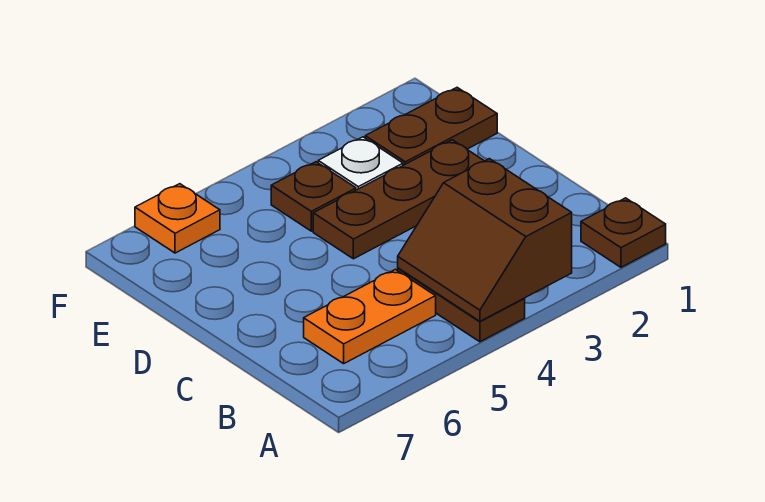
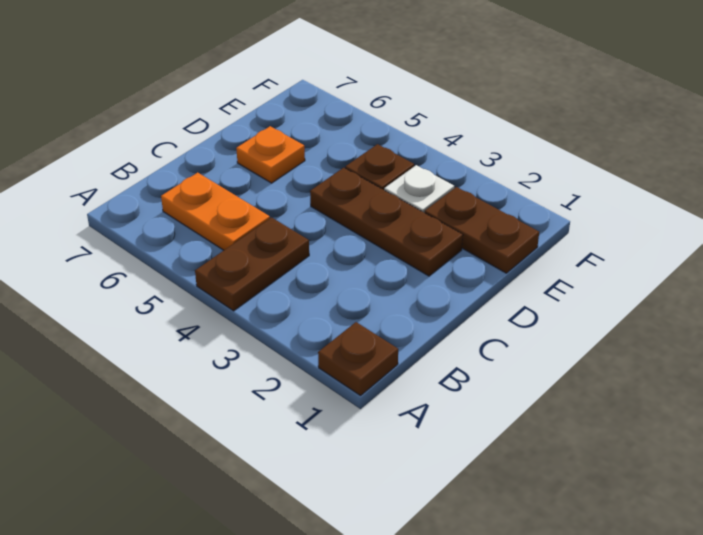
brown 2x2 slope [398,159,572,321] -> none
orange 1x1 plate [135,184,220,253] -> orange 1x1 plate moved to [236,126,305,183]

